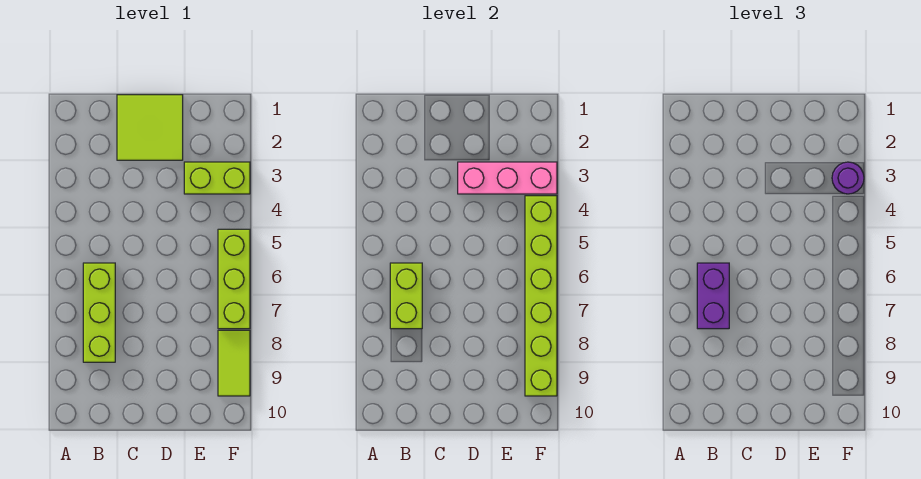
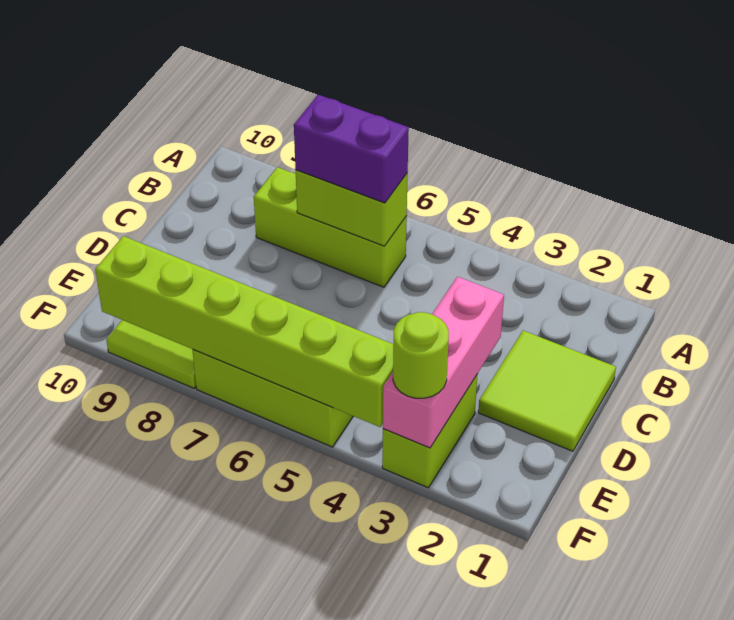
purple 1x1 round brick [832,162,864,194] -> lime 1x1 round brick [393,312,449,398]

